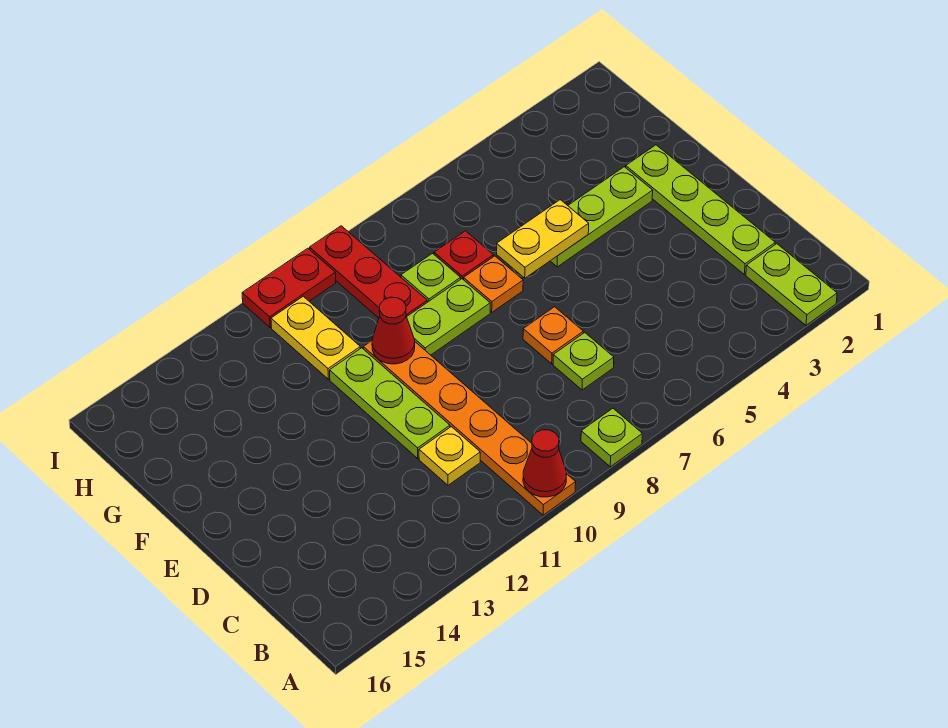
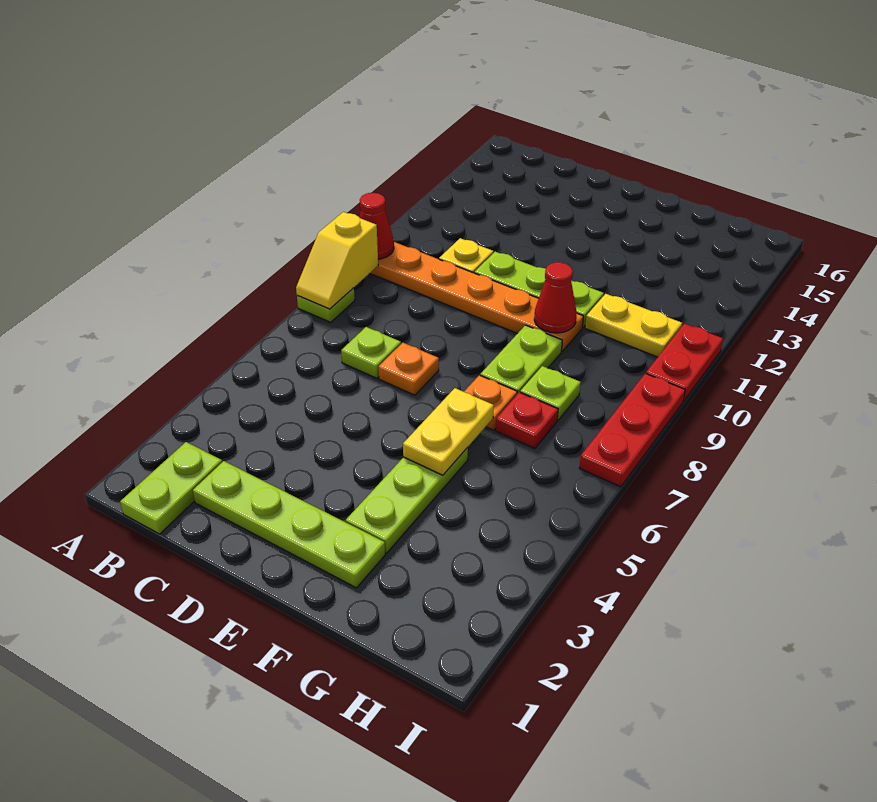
lime 1x2 plate [746,244,837,325] -> lime 1x2 plate turned to [120,442,222,534]
none -> yellow 1x2 slope [296,212,378,309]
red 1x3 plate [310,226,427,318] -> red 1x3 plate turned to [579,373,685,487]

